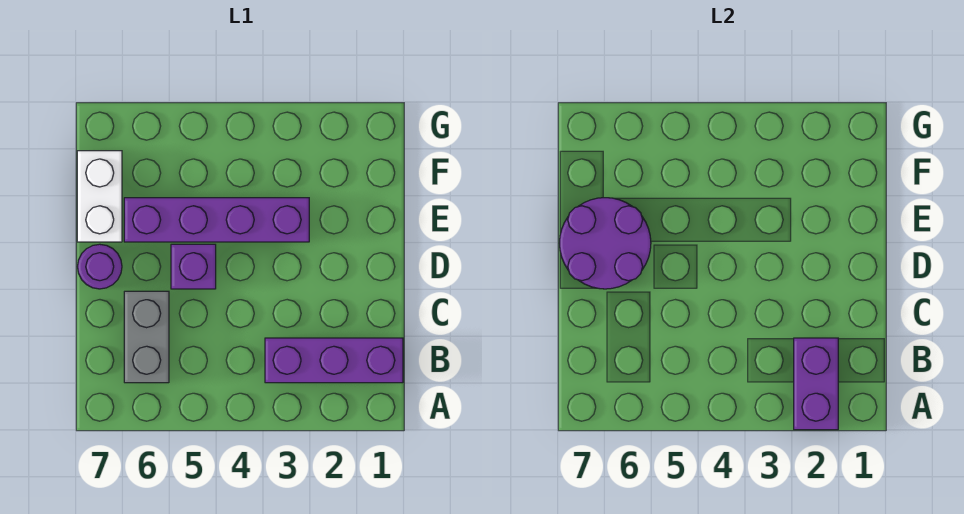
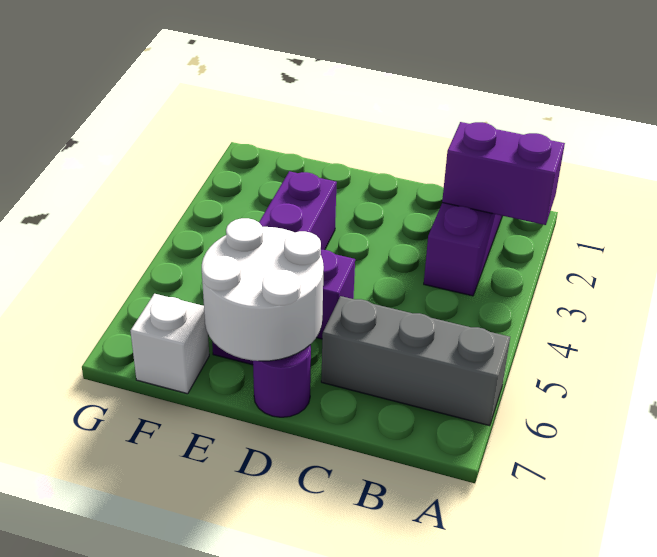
grey 1x2 brick [124,291,169,383] -> grey 1x3 brick [321,296,510,426]
purple 2x2 round brick [559,198,651,289] -> white 2x2 round brick [202,218,324,361]
white 1x2 brick [77,151,122,242] -> white 1x1 brick [131,294,209,394]

